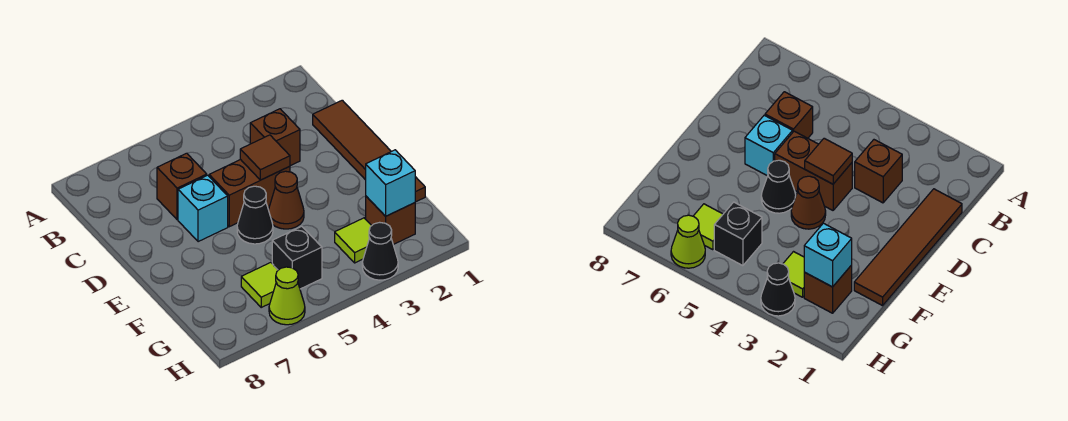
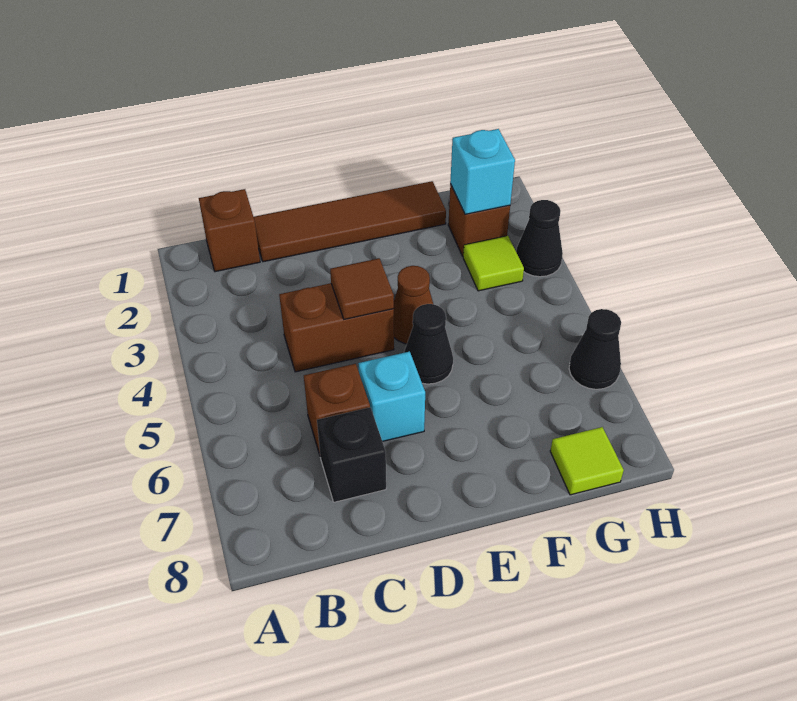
brown 1x1 brick [250,109,300,166] -> brown 1x1 brick moved to [199,189,260,272]
brown 1x2 brick [209,160,290,227] -> brown 1x2 brick turned to [279,283,394,372]
black 1x1 brick [272,226,322,289] -> black 1x1 brick moved to [317,407,386,502]
lime 1x1 tile [241,262,278,307] -> lime 1x1 tile moved to [550,427,624,495]
lime 1x1 cone [269,267,305,325] -> black 1x1 cone [569,309,621,389]

